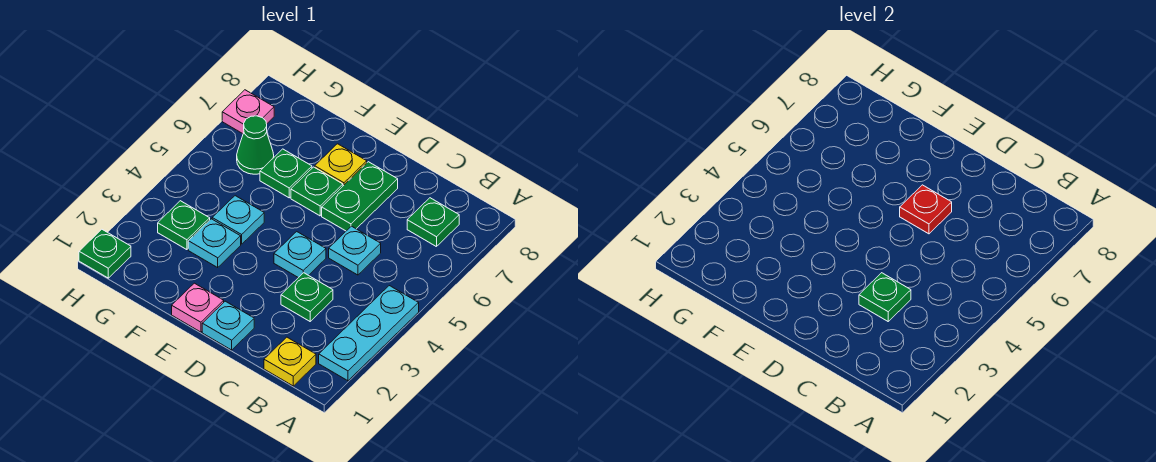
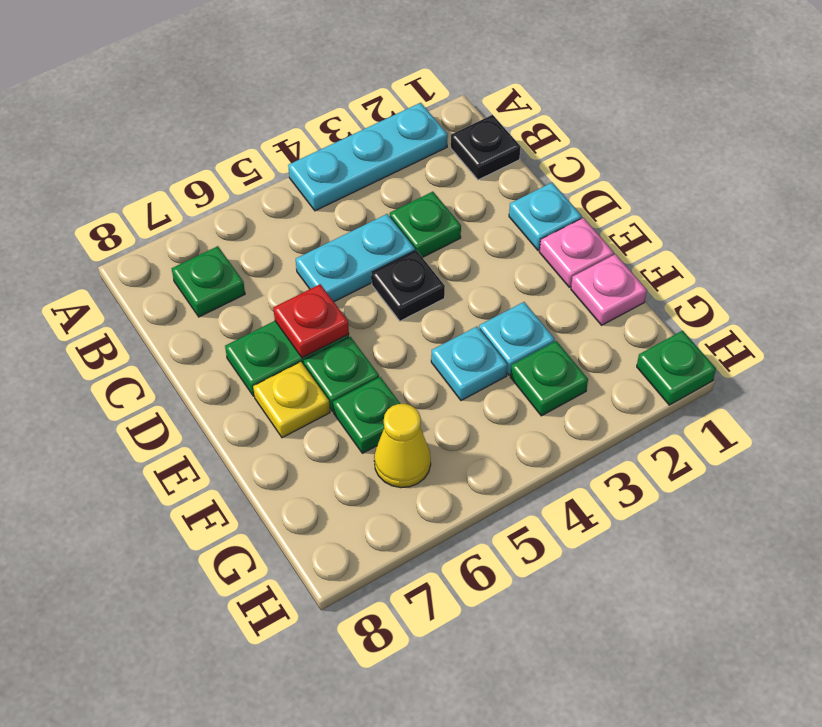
yellow 1x1 plate [264,337,316,386] -> black 1x1 plate [451,115,520,180]
green 1x1 plate [859,273,911,321] -> none
cyan 1x1 plate [329,226,381,275] -> cyan 1x2 plate [296,214,415,302]
cyan 1x1 plate [274,232,326,278] -> black 1x1 plate [372,250,445,321]
green 1x1 cone [237,116,274,174] -> yellow 1x1 cone [374,404,431,488]
pink 1x1 plate [222,90,274,134] -> pink 1x1 plate moved to [571,254,647,325]

